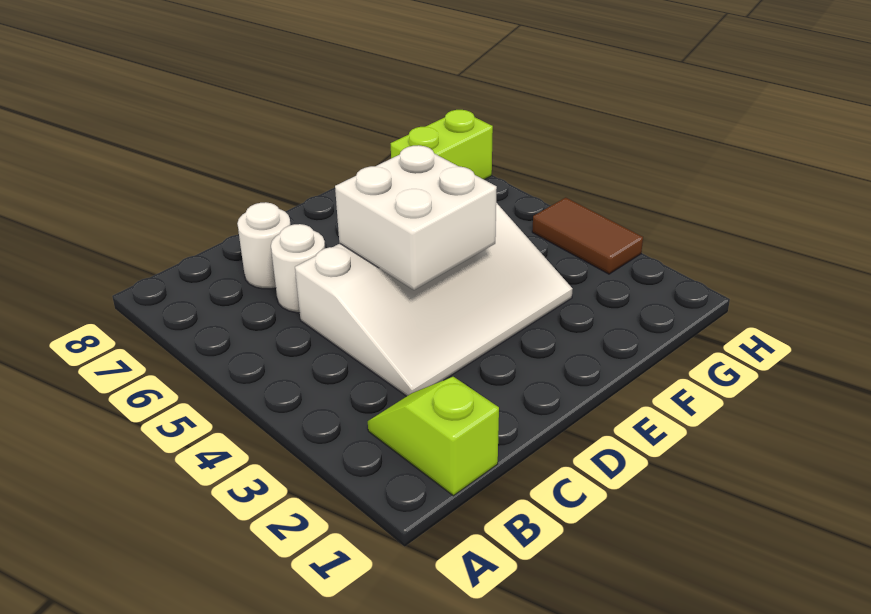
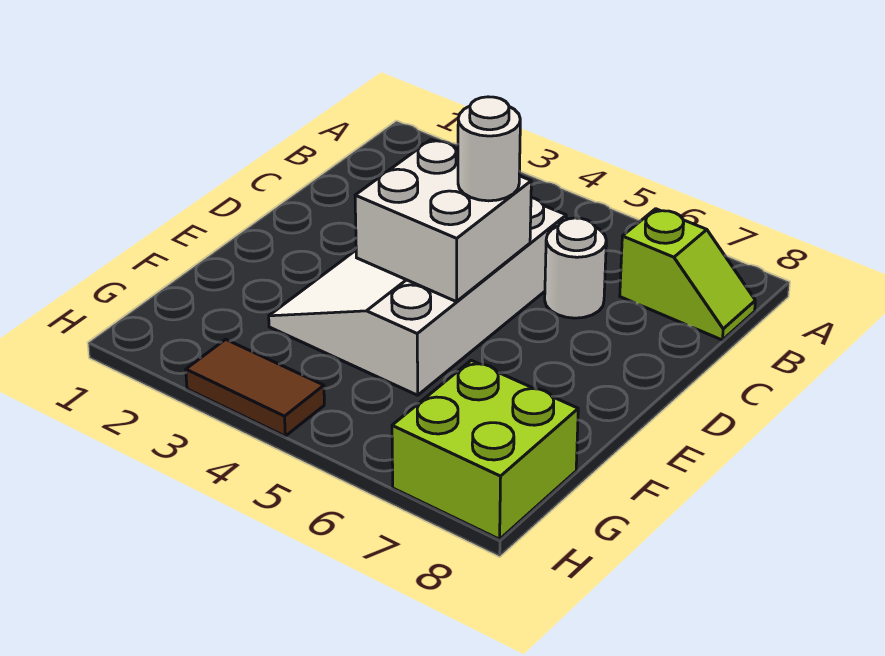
lime 1x2 slope [368,377,499,496] -> lime 1x2 slope moved to [620,209,755,340]
white 1x1 round brick [237,202,290,289] -> white 1x1 round brick moved to [458,97,520,201]
lime 1x2 brick [391,110,493,180] -> lime 2x2 brick [392,360,578,539]

